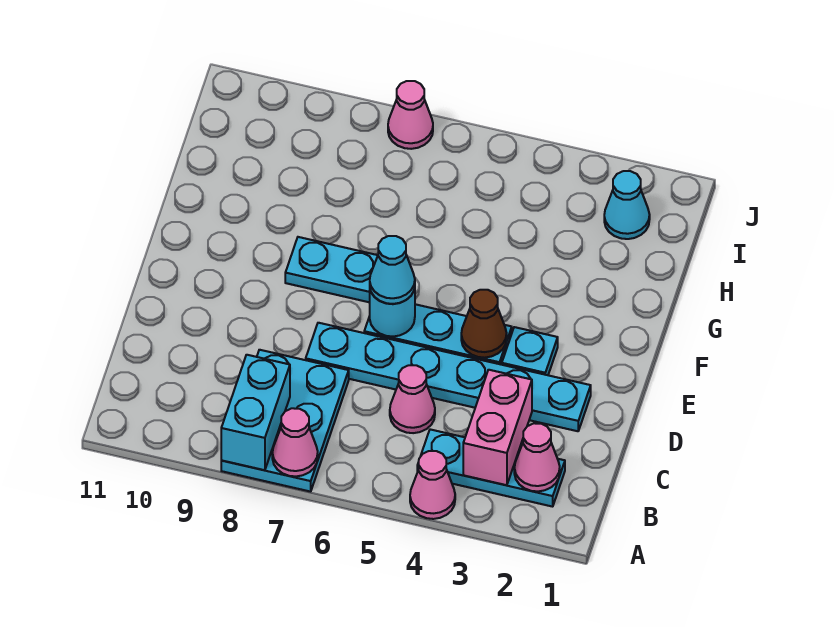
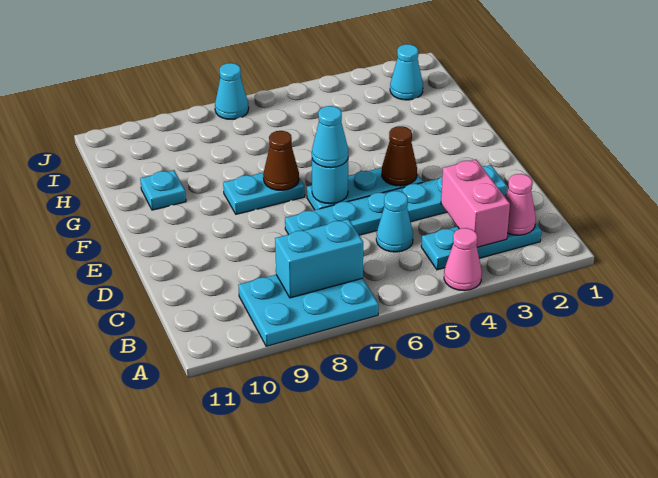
cyan 2x3 plate [221,350,349,492] -> cyan 2x3 plate turned to [238,275,379,346]
pink 1x1 cone [272,408,318,476] -> none
cyan 1x2 brick [221,355,290,470] -> cyan 1x2 brick turned to [275,219,363,298]
pink 1x1 cone [390,365,435,433] -> cyan 1x1 cone [376,191,413,252]
cyan 1x1 plate [502,327,558,375] -> cyan 1x1 plate moved to [140,170,186,210]
none -> brown 1x1 cone [263,131,299,190]
pink 1x1 cone [388,81,433,149] -> cyan 1x1 cone [215,63,249,119]

